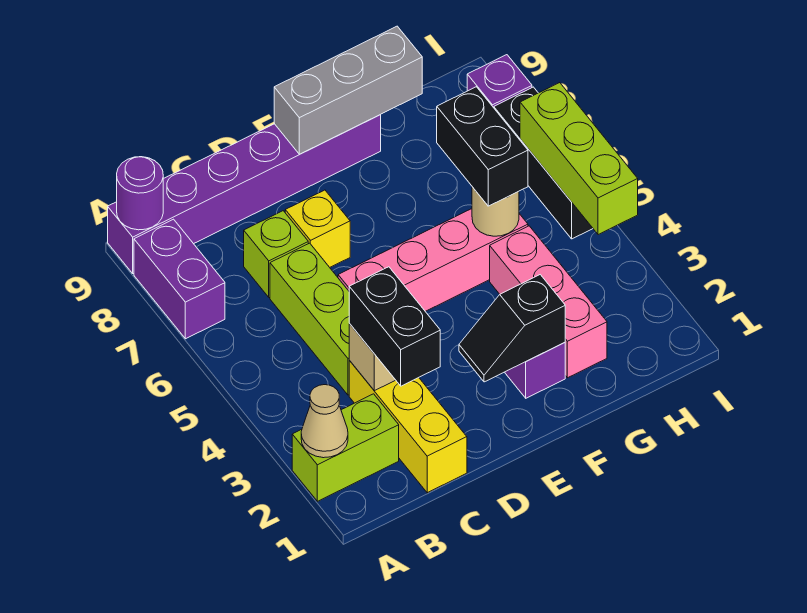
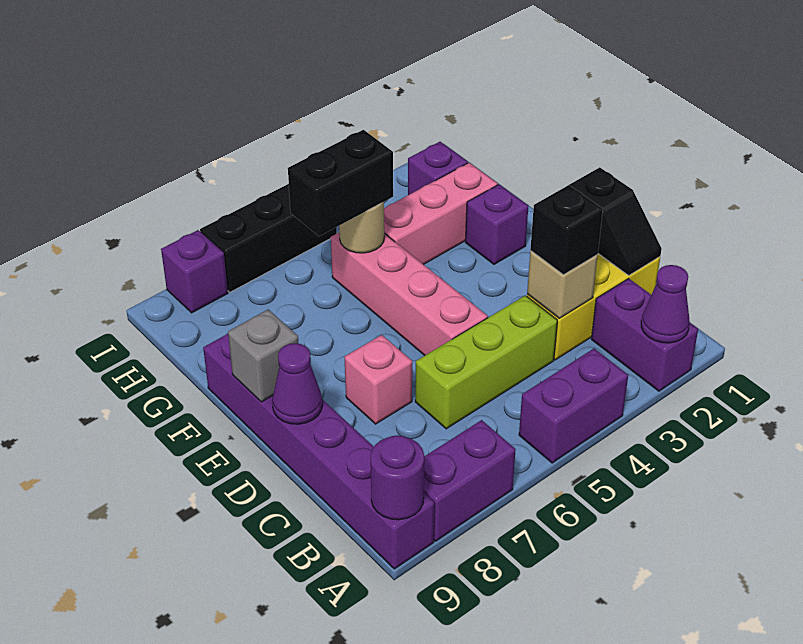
lime 1x2 brick [292,394,399,501] -> purple 1x2 brick [591,278,698,391]
tan 1x1 cone [301,385,348,458] -> purple 1x1 cone [641,265,690,343]
none -> purple 1x2 brick [519,349,628,463]
black 1x2 brick [349,267,440,386] -> black 1x1 brick [530,185,603,275]
lime 1x1 brick [244,211,308,297] -> none
yellow 1x1 brick [285,190,350,267] -> pink 1x1 brick [345,335,412,424]
none -> purple 1x1 cone [272,343,322,424]
black 1x2 slope [459,275,565,382] -> black 1x2 slope moved to [569,167,662,275]
grey 1x3 brick [274,26,422,154] -> grey 1x1 brick [228,310,299,402]
none -> purple 1x1 brick [408,142,468,195]
lime 1x3 brick [520,83,638,235] -> none

